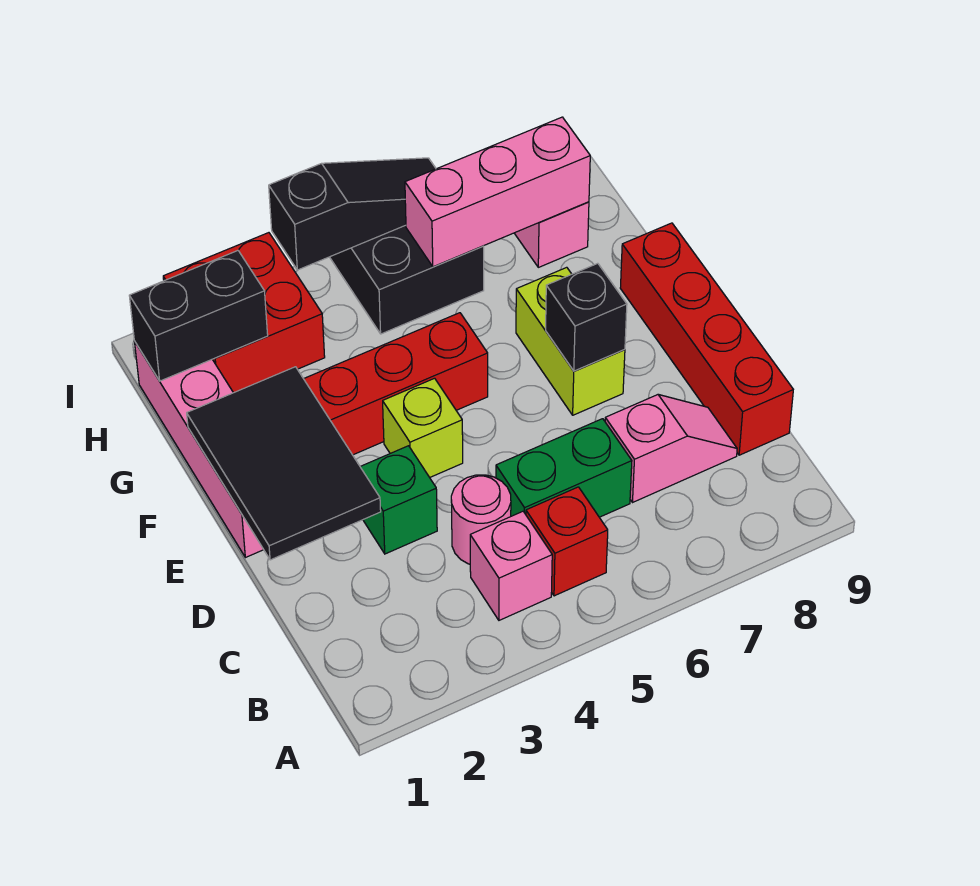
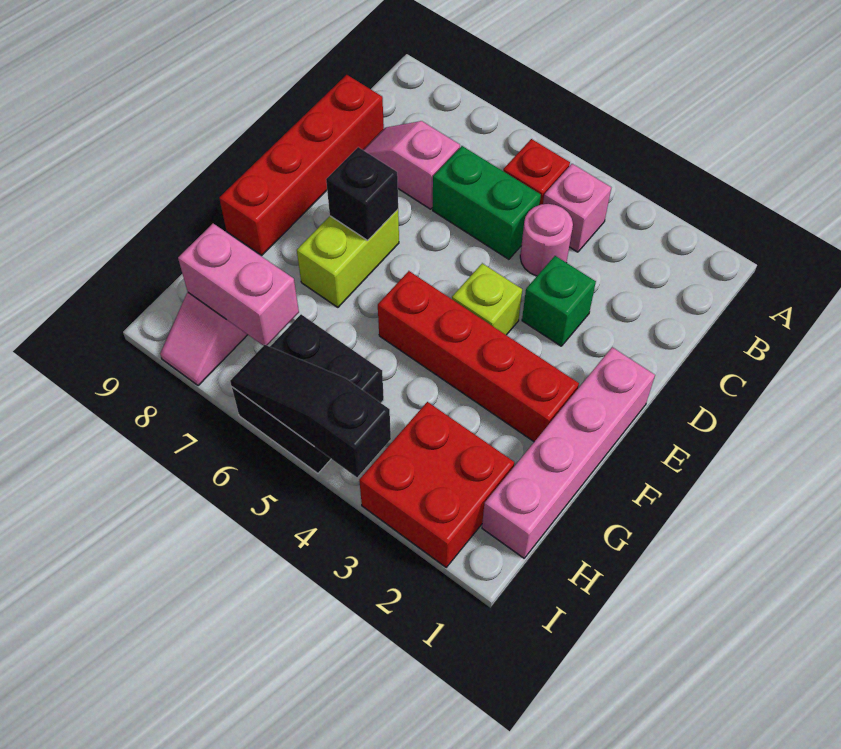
black 2x3 tile [187,367,381,560] -> none
black 1x2 brick [129,251,268,381] -> none
pink 1x3 brick [405,117,590,267] -> pink 1x2 brick [178,224,299,346]

